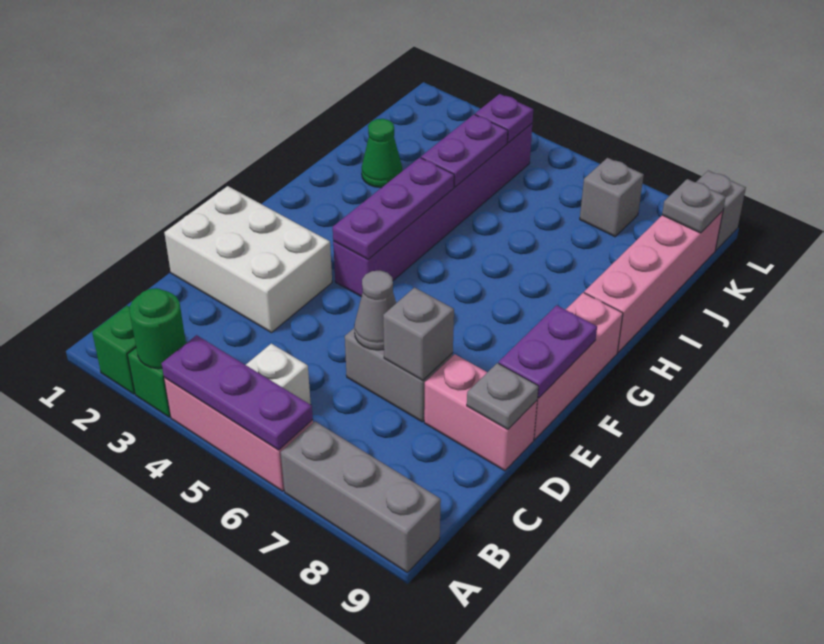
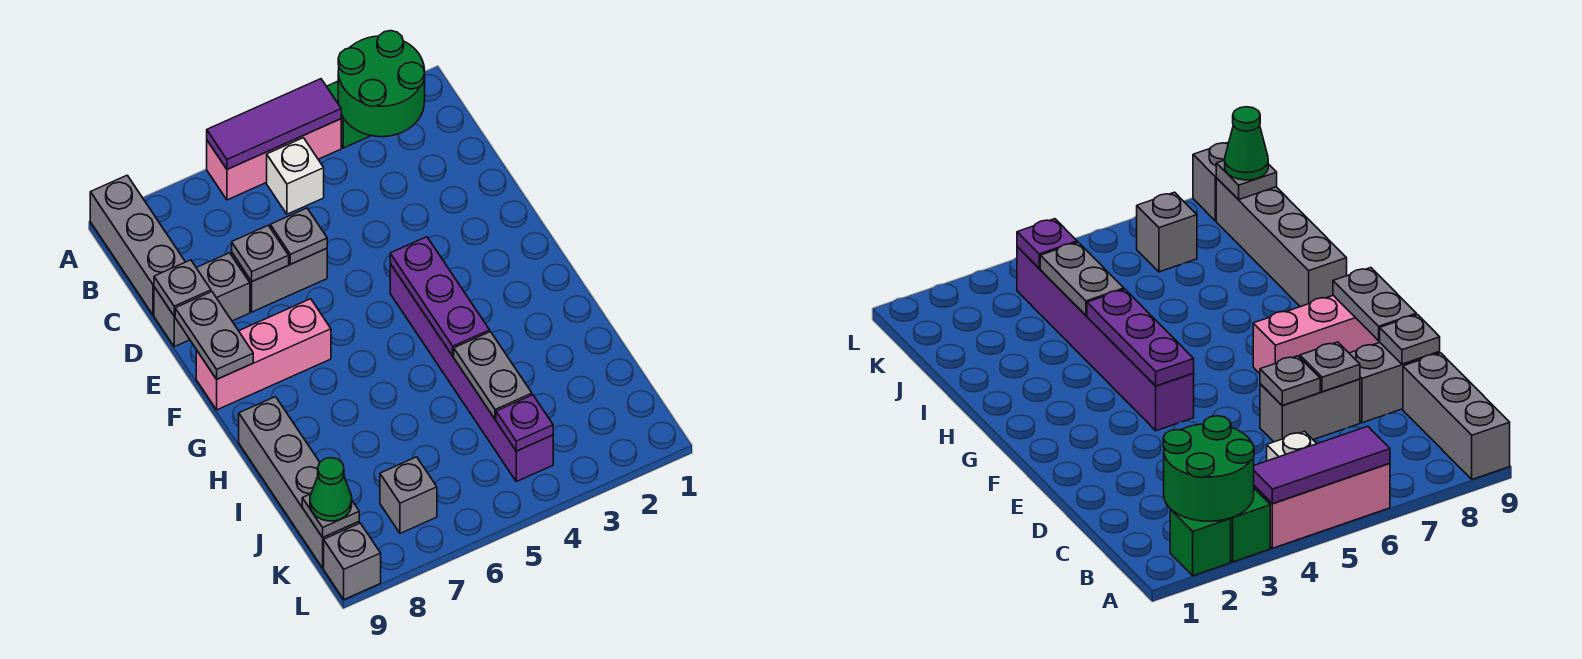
green 1x1 round brick [130,288,186,369] -> green 2x2 round brick [338,31,425,137]
purple 1x3 plate [162,335,313,450] -> purple 1x3 tile [207,79,341,169]
grey 1x3 brick [281,421,441,572] -> grey 1x3 brick turned to [90,175,185,315]
white 2x3 brick [164,186,332,333] -> none
grey 1x1 cone [354,271,396,350] -> grey 1x1 plate [270,208,327,264]
grey 1x1 brick [383,288,454,380] -> grey 1x1 plate [232,225,289,281]
pink 1x2 brick [424,354,537,471] -> grey 1x2 brick [154,253,250,347]
pink 1x3 brick [534,293,623,439] -> pink 1x3 brick turned to [196,299,331,410]
purple 1x2 plate [499,305,597,398] -> grey 1x2 plate [175,292,253,379]
pink 1x4 brick [584,211,723,352] -> grey 1x4 brick [239,397,359,568]
green 1x1 cone [362,119,402,188] -> green 1x1 cone moved to [310,458,352,521]
purple 1x2 plate [421,114,508,187] -> grey 1x2 plate [454,332,532,419]

